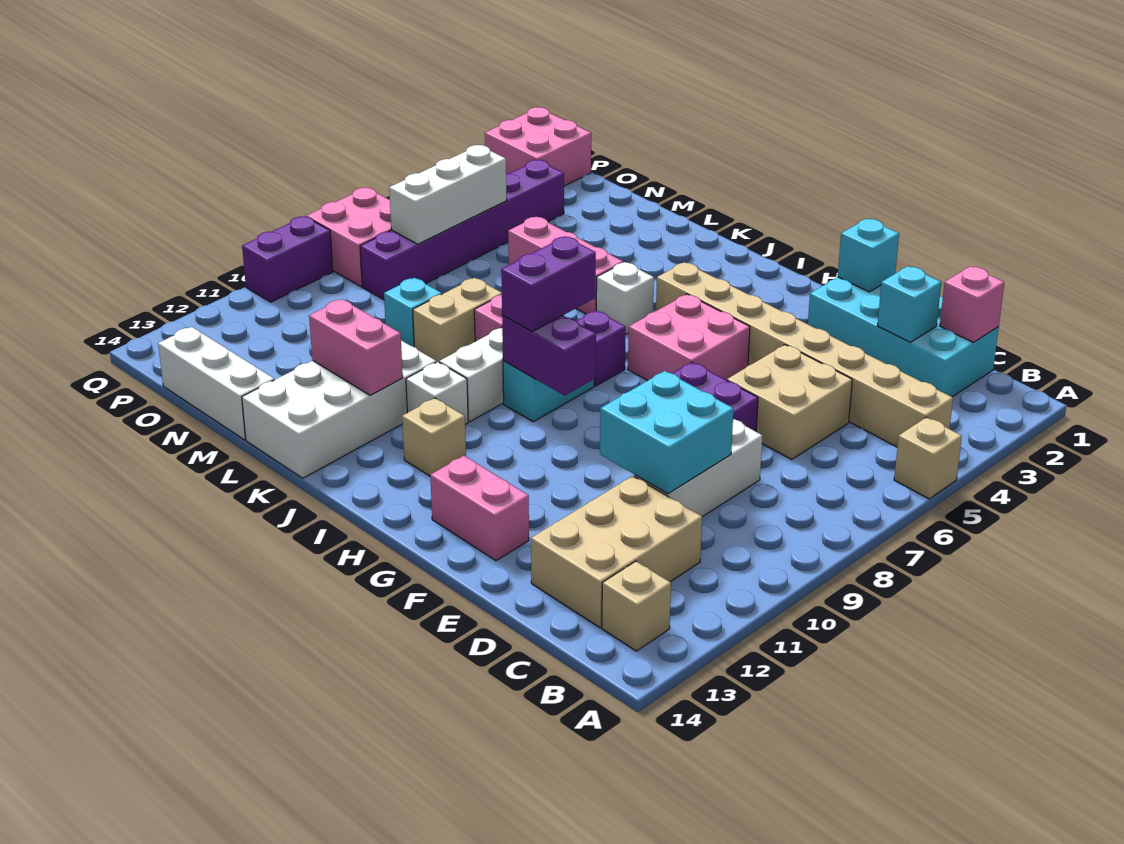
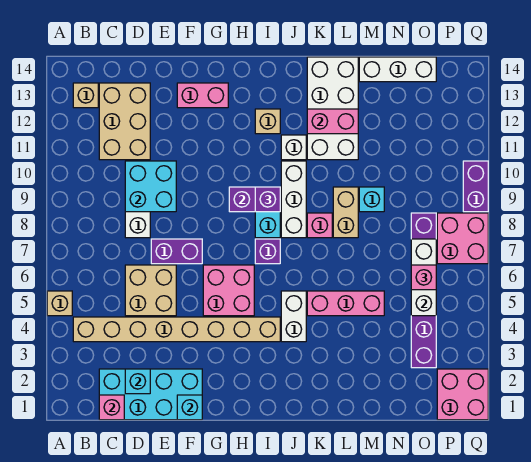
purple 1x2 brick [501,236,596,332] -> purple 1x1 brick [255,187,280,212]
white 1x1 brick [596,262,654,334] -> white 1x2 brick [281,291,306,342]
none -> pink 1x1 brick [411,265,436,290]

